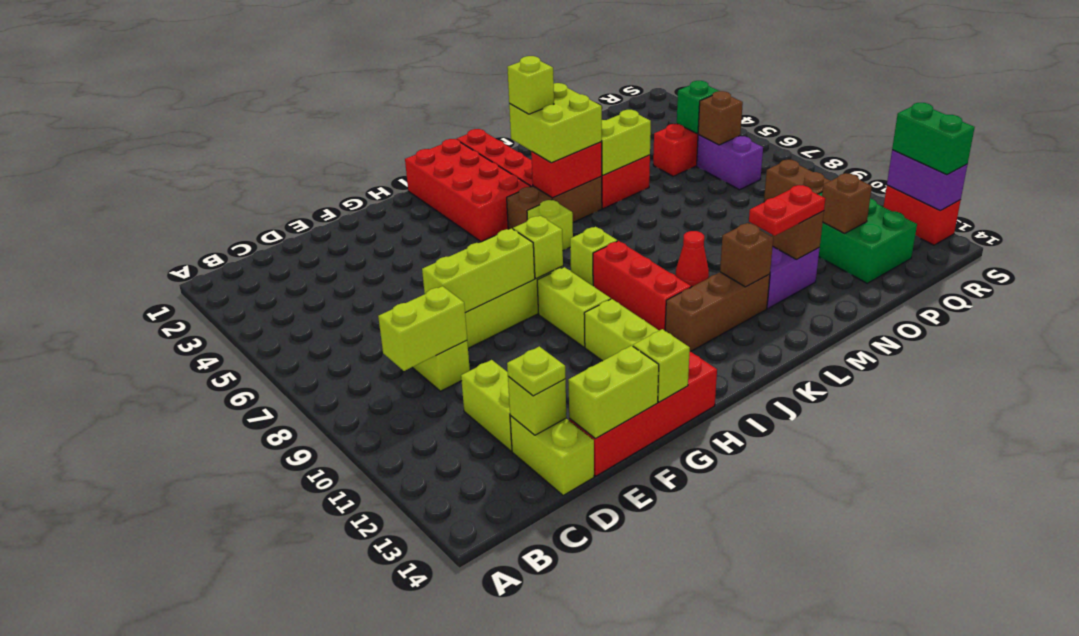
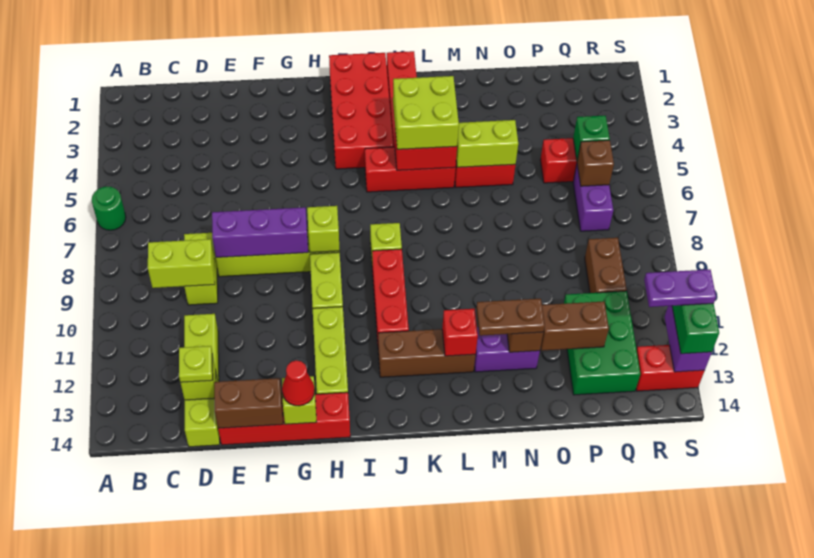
none -> green 1x1 round brick [92,186,126,230]
lime 1x3 brick [422,229,535,313] -> purple 1x3 brick [212,207,308,257]
lime 1x2 brick [568,345,659,438] -> brown 1x2 brick [214,378,283,428]
brown 1x3 brick [507,177,602,229] -> red 1x3 brick [365,147,456,192]
lime 1x1 brick [527,200,573,251] -> none
lime 1x1 brick [507,56,554,114] -> none
red 1x1 cone [676,231,709,287] -> red 1x1 cone moved to [282,361,315,406]
brown 1x1 brick [720,223,773,287] -> red 1x1 brick [442,309,478,356]
red 1x2 plate [749,185,825,236] -> brown 1x2 plate [476,299,545,336]
brown 1x1 brick [822,174,872,234] -> brown 1x2 brick [541,301,609,351]
none -> purple 1x2 plate [644,269,716,307]
red 1x2 brick [884,185,961,245] -> red 1x2 brick turned to [636,345,705,391]

